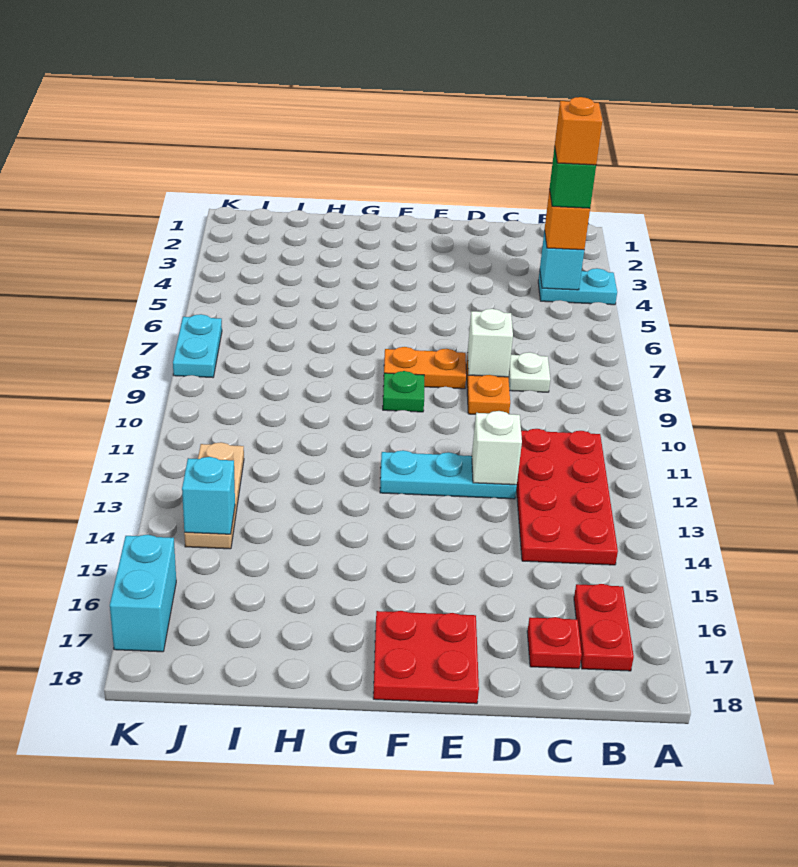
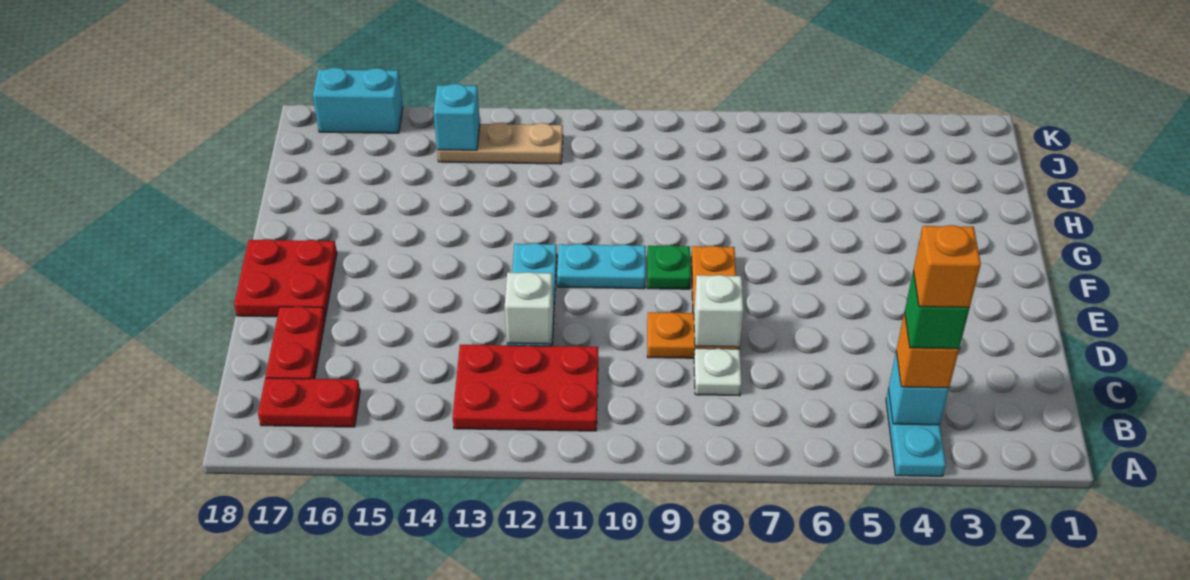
red 2x4 plate [516,429,618,565] -> red 2x3 plate [453,345,598,431]
red 1x1 plate [527,617,582,669] -> red 1x2 plate [266,307,325,379]
cyan 1x2 plate [173,314,222,377] -> cyan 1x2 plate moved to [557,244,646,289]

